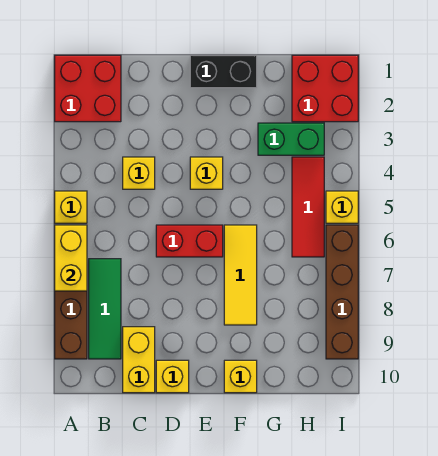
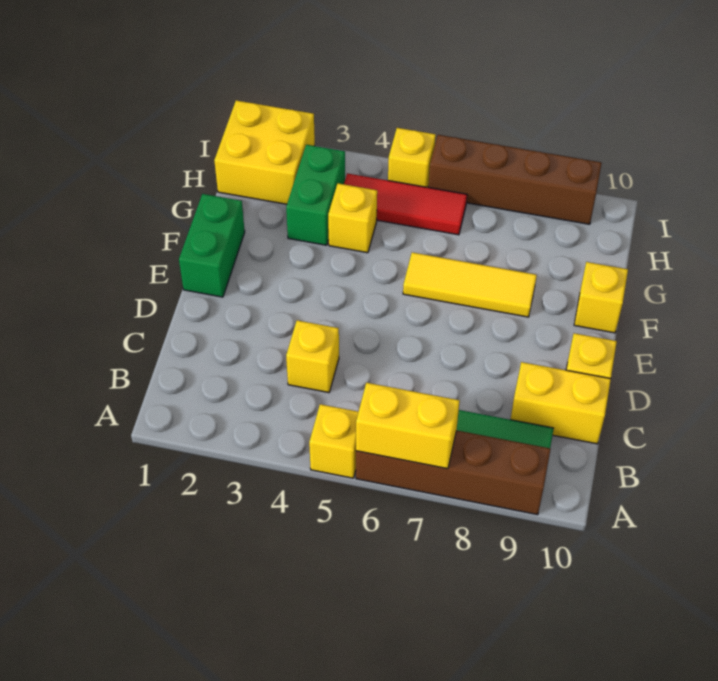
red 2x2 brick [55,55,121,122] -> none
red 1x2 brick [156,225,223,257] -> none
black 1x2 brick [190,55,257,88] -> green 1x2 brick [179,194,245,297]
yellow 1x1 brick [190,157,223,189] -> yellow 1x1 brick moved to [328,183,377,253]
red 2x2 brick [292,55,358,122] -> yellow 2x2 brick [214,100,315,204]

